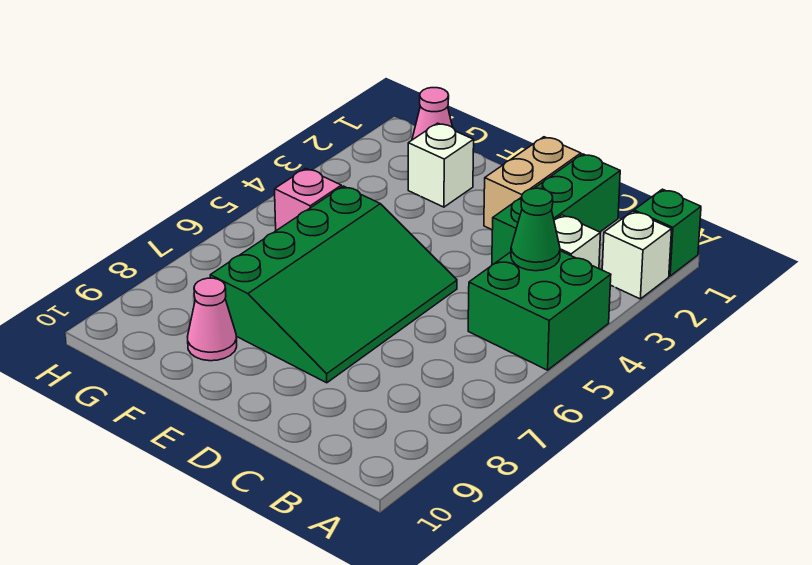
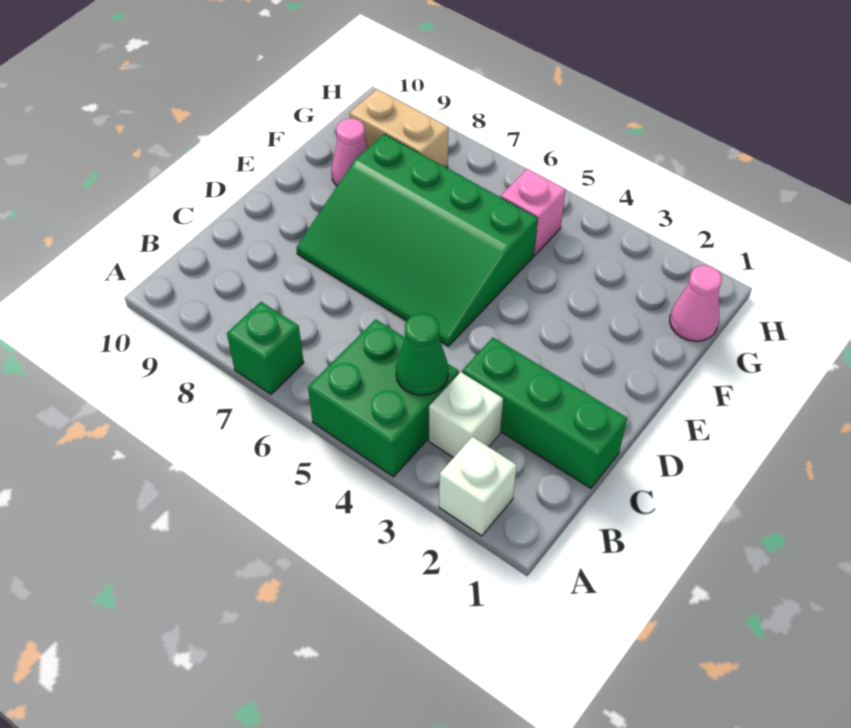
green 1x1 brick [634,189,701,276] -> green 1x1 brick moved to [227,302,304,394]
tan 1x2 brick [484,137,581,230] -> tan 1x2 brick moved to [349,89,448,168]
white 1x1 brick [408,123,474,207] -> none

